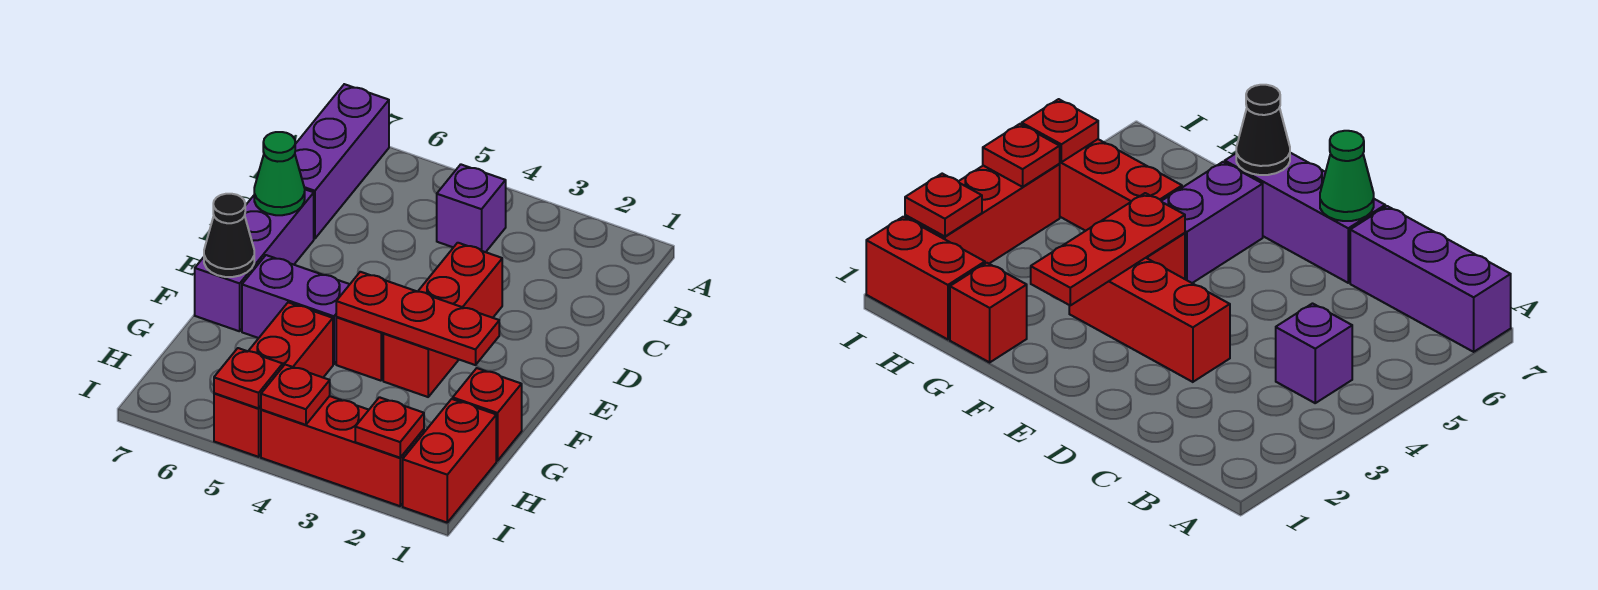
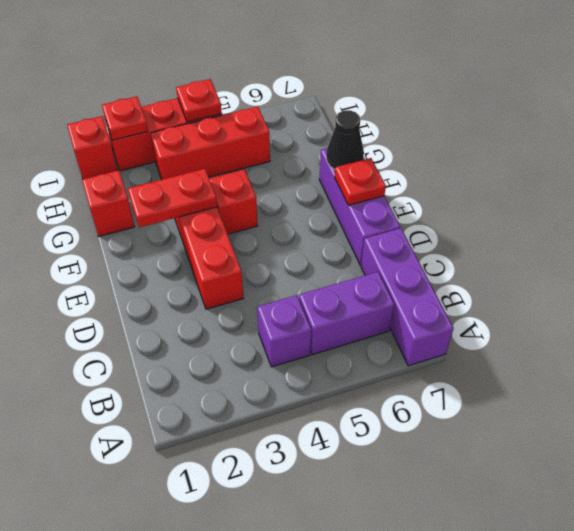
green 1x1 cone [254,132,305,215] -> none
red 1x3 plate [336,272,499,365] -> red 1x2 plate [128,169,217,227]
purple 1x2 brick [242,255,350,364] -> purple 1x2 brick moved to [299,272,394,355]
red 1x3 brick [214,302,333,457] -> red 1x3 brick turned to [150,107,270,180]
red 1x2 brick [403,399,496,522] -> red 1x1 brick [67,116,117,179]
red 1x1 plate [214,348,283,408] -> red 1x1 plate moved to [335,158,386,205]

